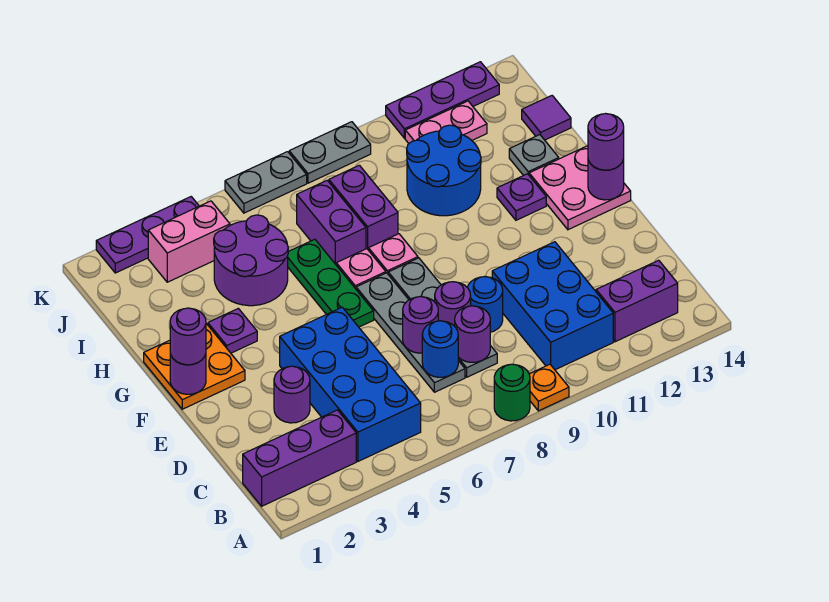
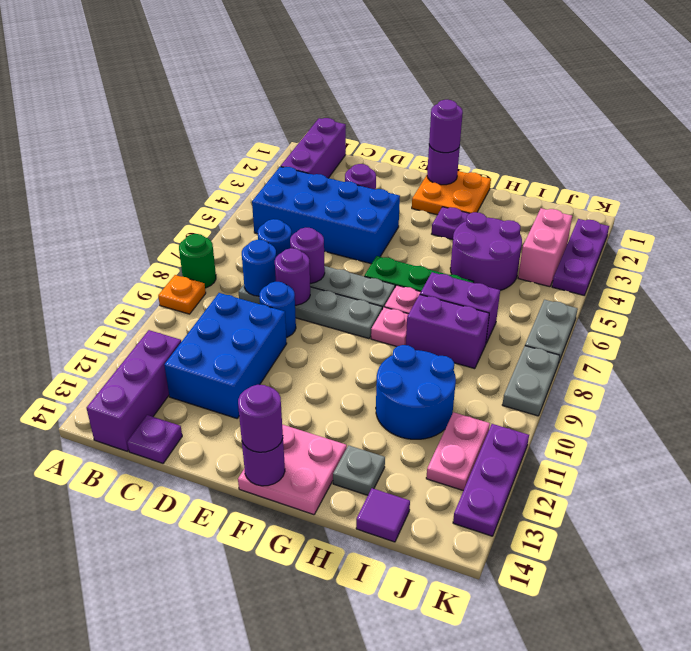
blue 2x3 brick [492,242,613,370] -> blue 2x3 brick turned to [164,293,287,418]
purple 1x2 brick [596,260,678,342] -> purple 1x3 brick [87,330,181,451]
purple 1x1 round brick [455,306,490,362] -> blue 1x1 round brick [242,240,276,296]
purple 1x1 plate [497,174,546,220] -> purple 1x1 plate moved to [127,415,182,463]

